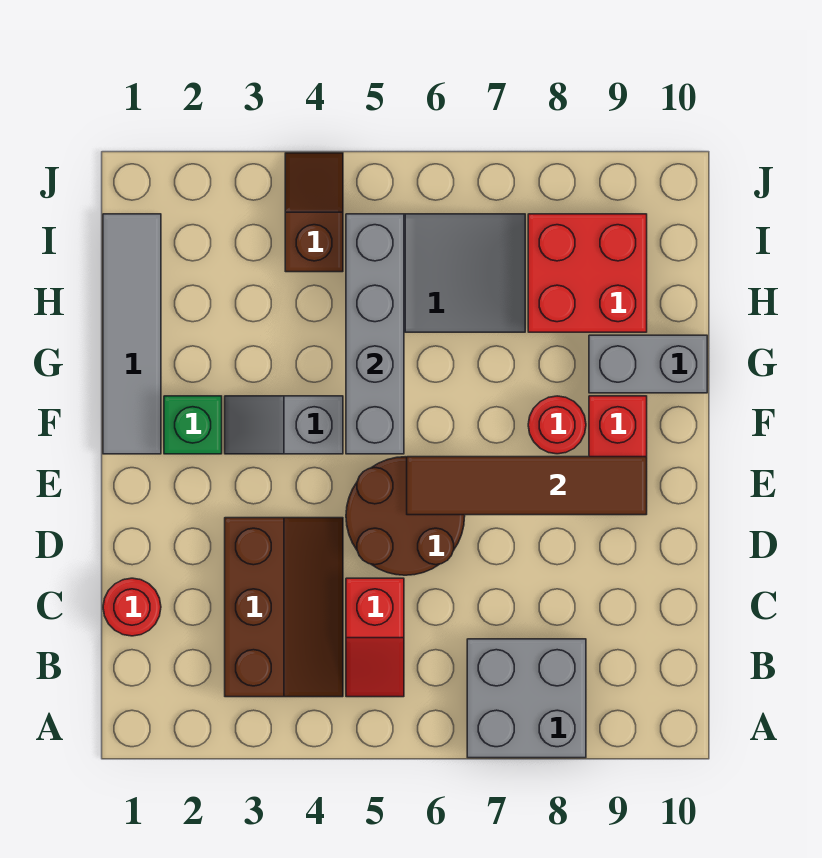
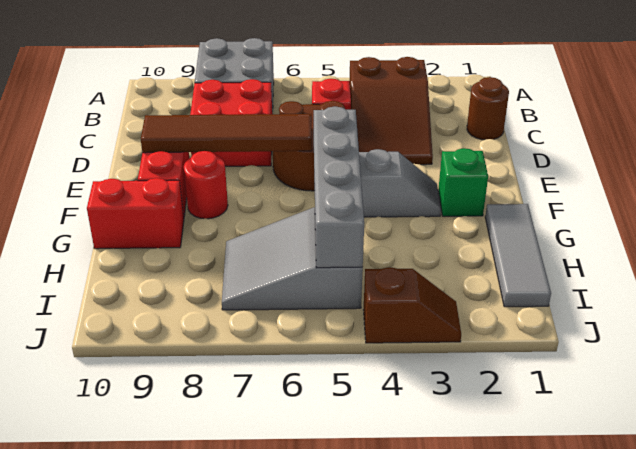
brown 2x3 slope [225,518,343,697] -> brown 2x3 slope turned to [350,57,433,165]
red 1x1 round brick [103,578,161,636] -> brown 1x1 round brick [467,77,509,140]
grey 1x4 tile [103,214,161,454] -> grey 1x3 tile [485,204,551,307]
grey 1x2 brick [589,335,707,393] -> red 1x2 brick [87,178,184,249]
red 2x2 brick [528,214,647,332] -> red 2x2 brick moved to [190,79,272,166]
brown 1x2 slope [285,153,343,272] -> brown 1x2 slope turned to [364,267,461,343]

